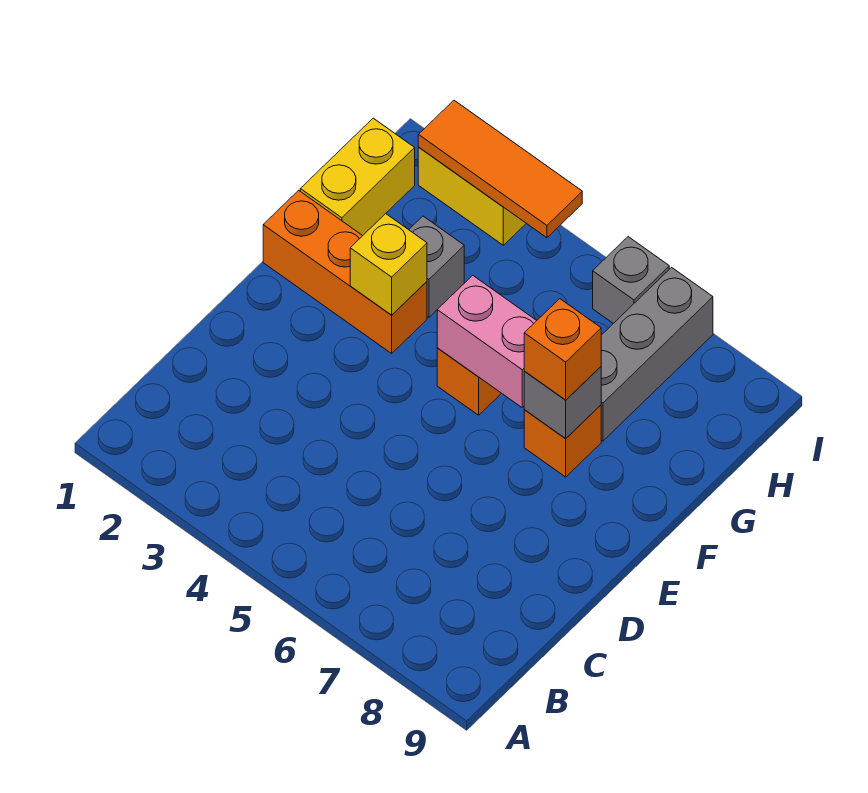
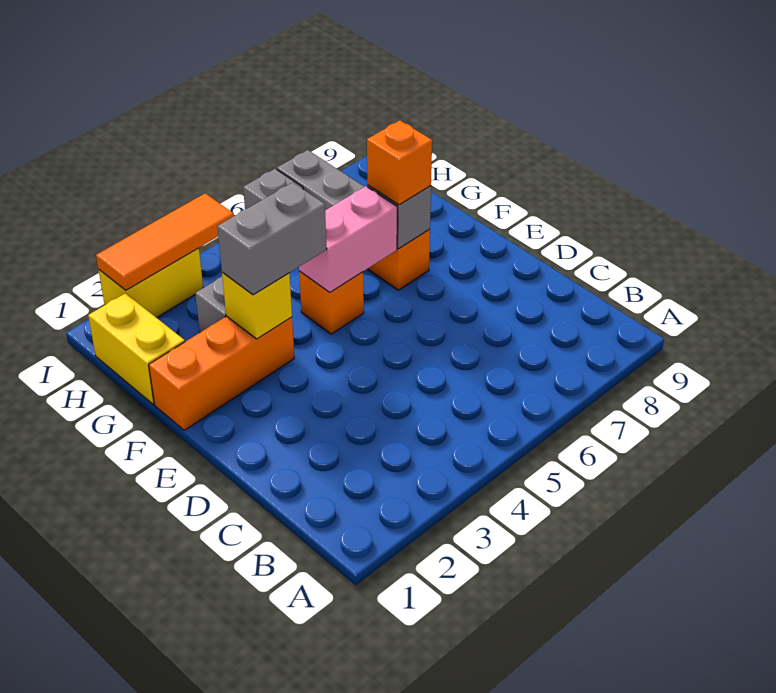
none -> grey 1x2 brick [217,182,327,295]

